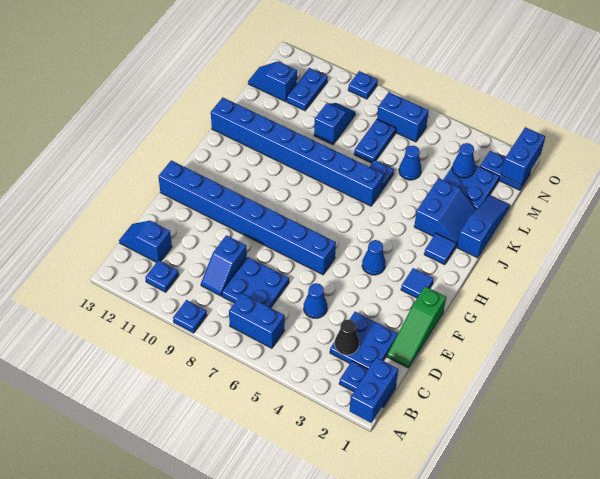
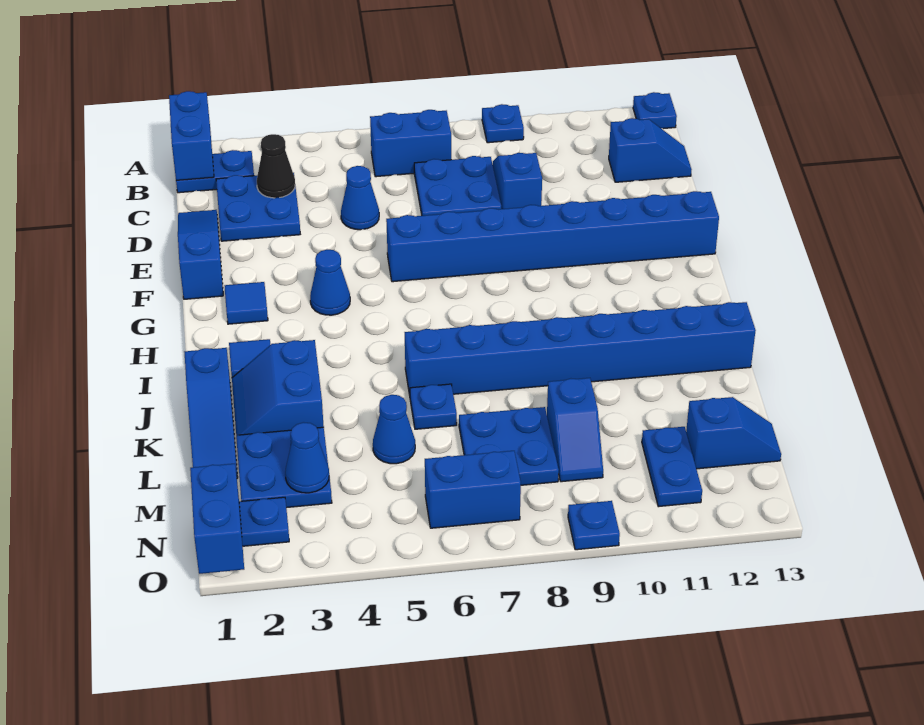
blue 1x1 plate [145,260,179,292] -> blue 1x1 plate moved to [633,92,677,129]
green 1x3 slope [387,287,446,368] -> blue 1x3 slope [178,210,223,299]
blue 1x2 plate [354,119,396,163] -> blue 2x2 plate [459,407,559,485]

